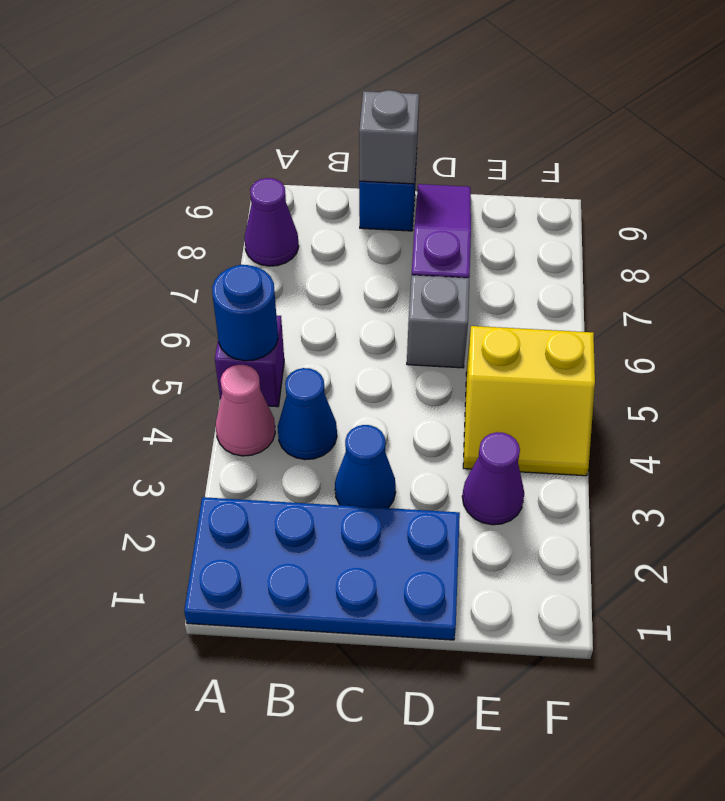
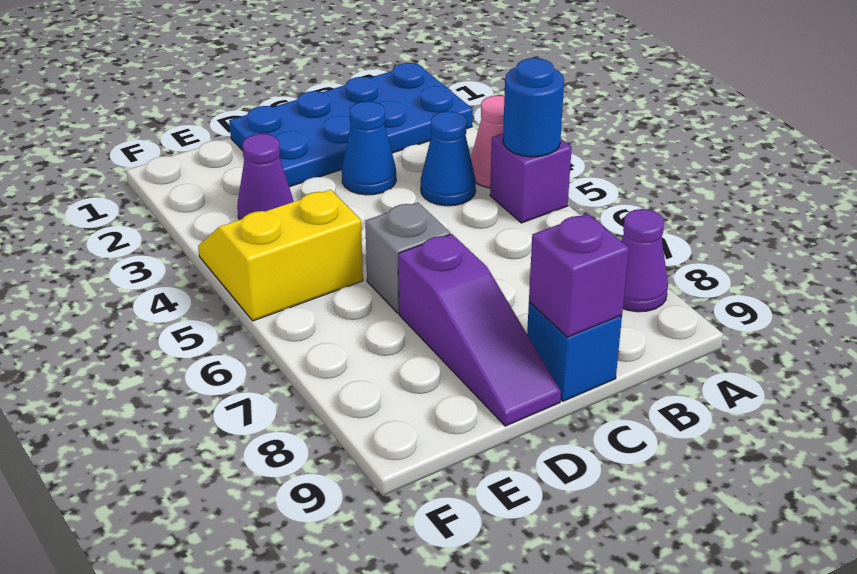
grey 1x1 brick [359,90,419,184] -> purple 1x1 brick [529,214,629,337]

